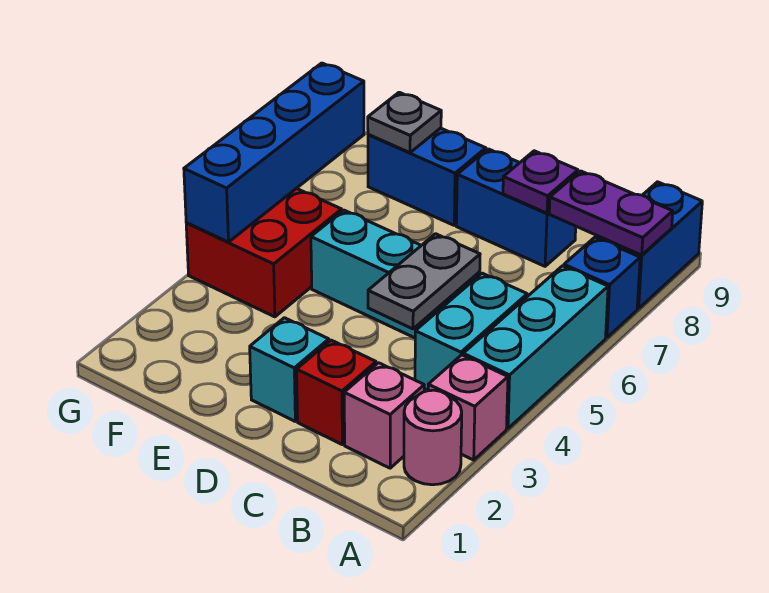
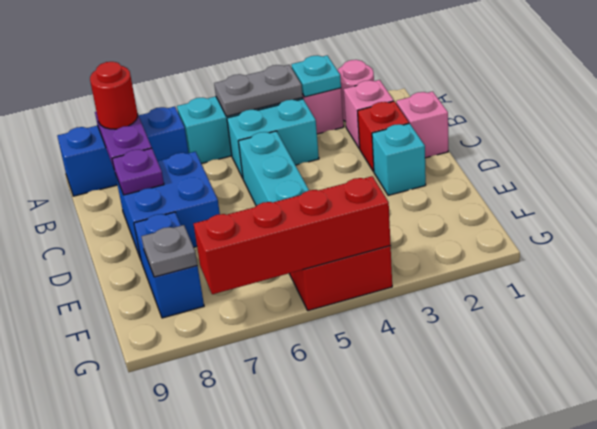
none -> cyan 1x1 plate [291,55,341,97]
none -> red 1x1 round brick [90,62,138,129]
none -> pink 1x1 brick [396,91,448,158]
grey 1x2 plate [368,234,480,329] -> grey 1x2 plate moved to [214,65,303,116]
blue 1x2 brick [456,149,576,266] -> blue 2x2 brick [115,152,220,259]
blue 1x4 brick [184,63,364,242] -> red 1x4 brick [194,176,391,294]

